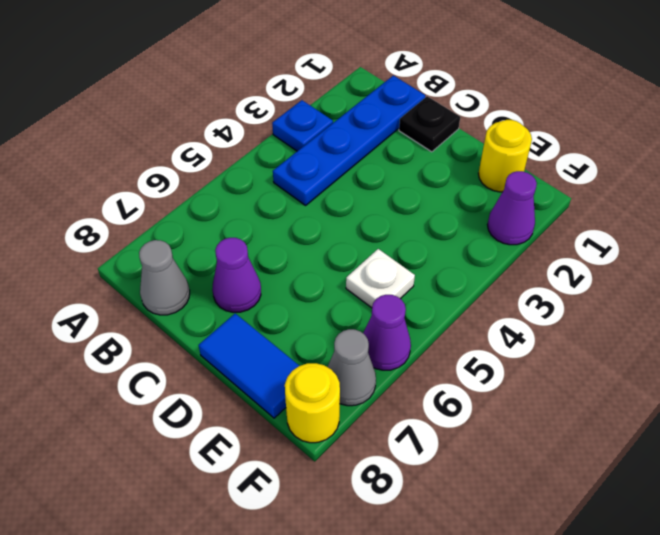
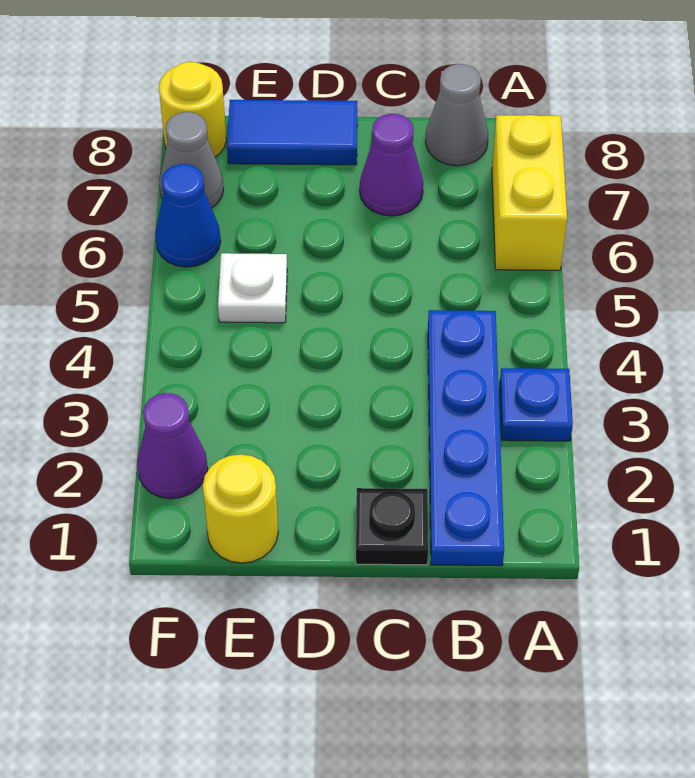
none -> yellow 1x2 brick [492,115,567,270]
purple 1x1 cone [363,295,411,370] -> blue 1x1 cone [155,164,221,267]

